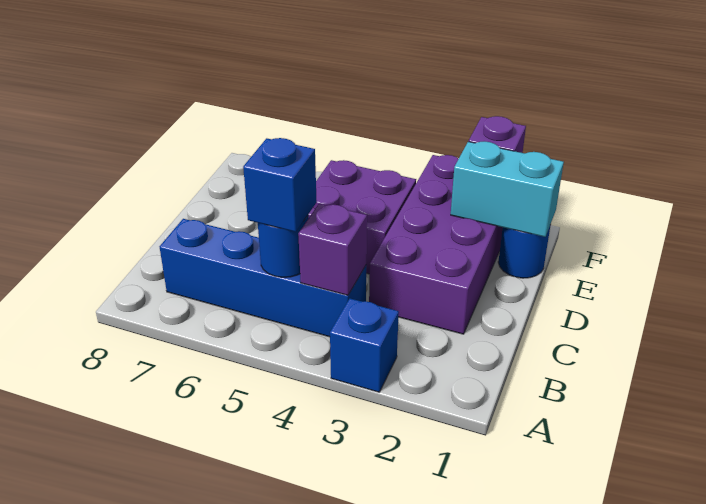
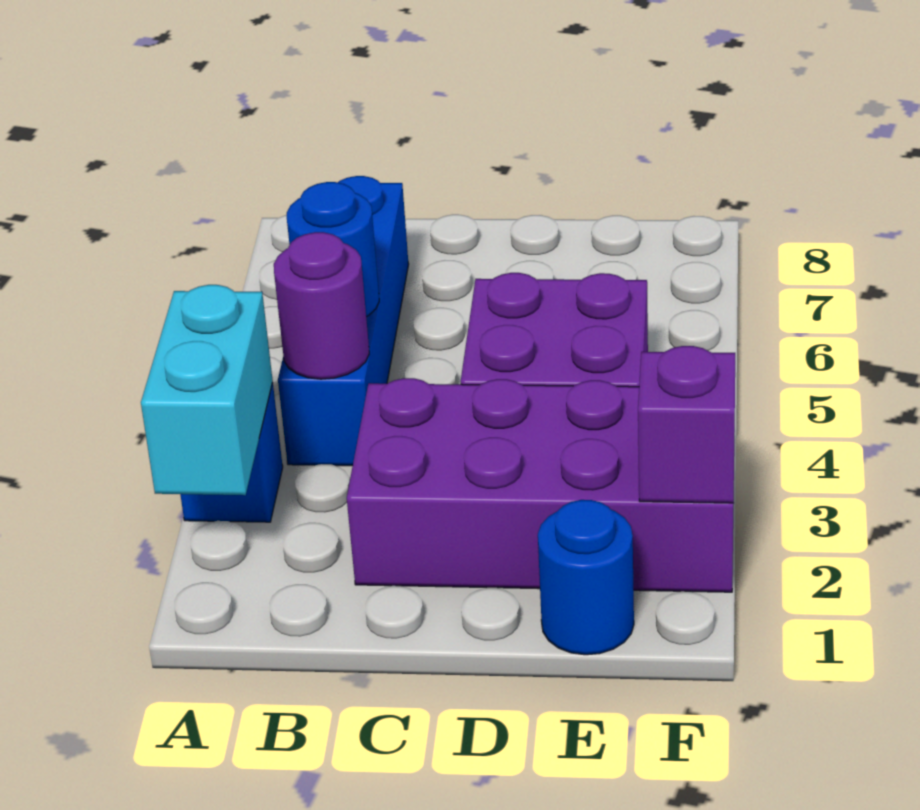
purple 1x1 brick [298,204,367,295] -> purple 1x1 round brick [274,232,369,379]
blue 1x1 brick [243,138,317,232] -> none
cyan 1x2 brick [451,141,564,237] -> cyan 1x2 brick moved to [141,285,273,495]

